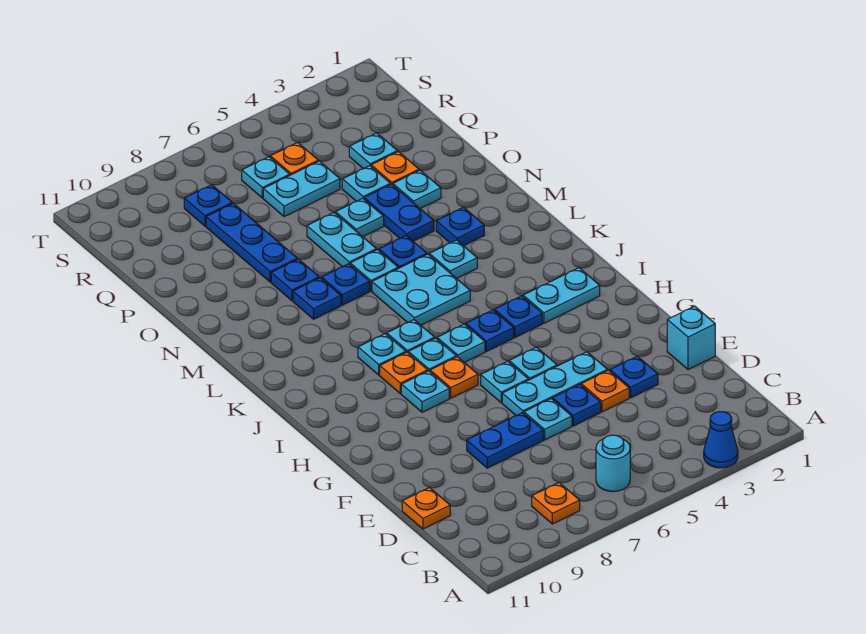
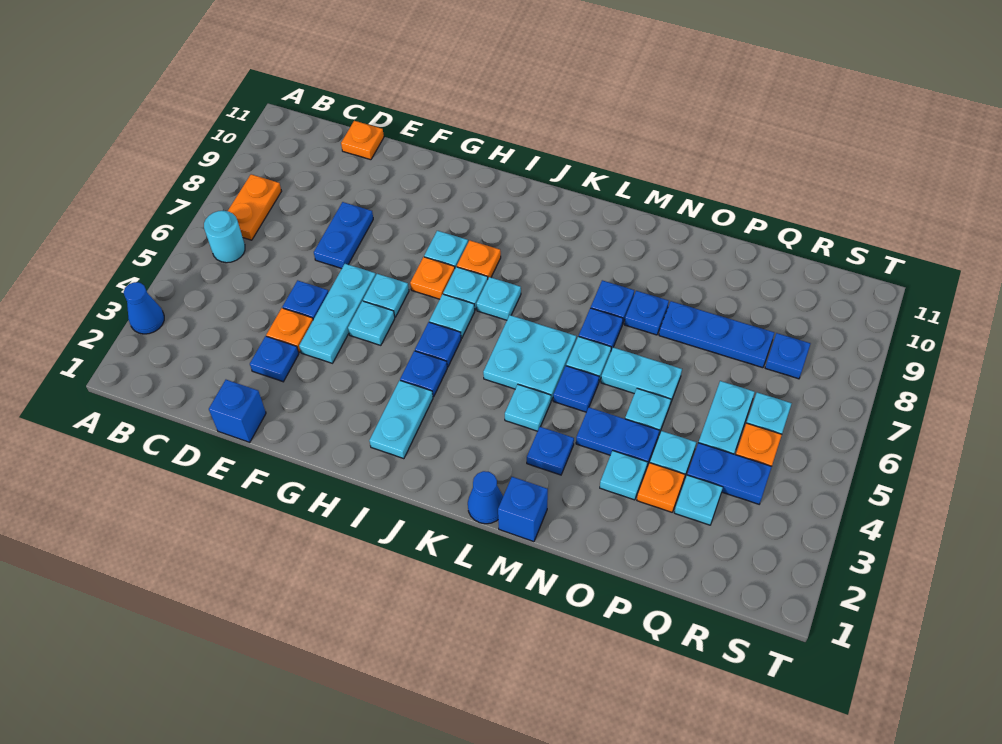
orange 1x1 plate [532,483,580,524] -> orange 1x2 plate [228,174,282,240]
cyan 1x1 brick [667,306,715,370] -> blue 1x1 brick [209,380,266,442]
cyan 1x1 plate [524,399,572,440] -> none
cyan 1x1 plate [358,334,406,375] -> none
none -> blue 1x1 cone [468,471,503,524]
none -> blue 1x1 brick [498,477,548,542]
none -> blue 1x2 plate [687,443,772,504]

